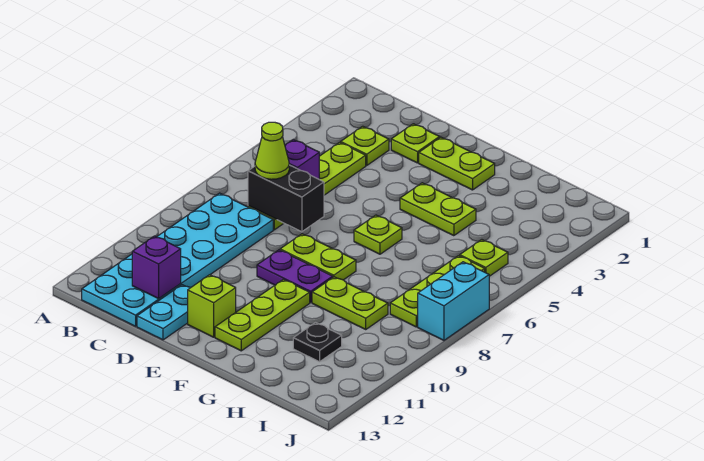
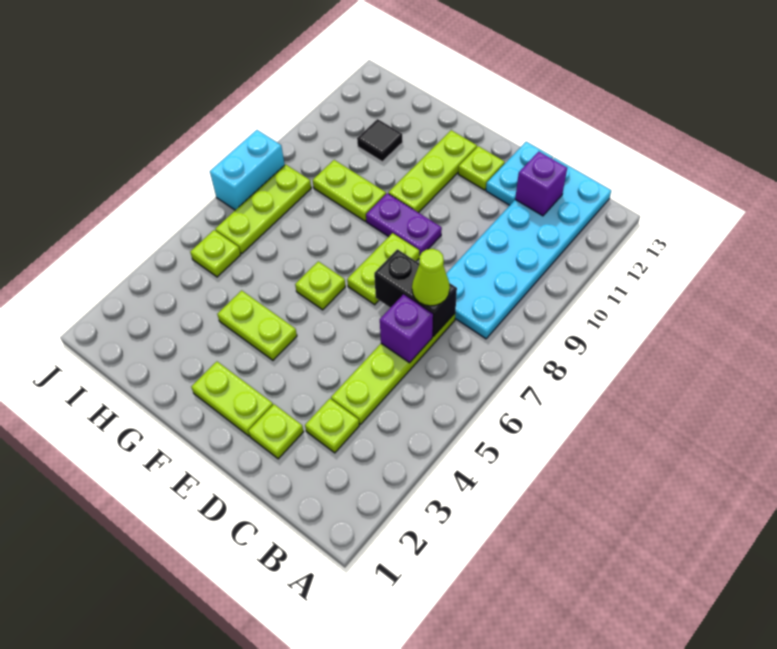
lime 1x2 plate [280,234,356,280] -> lime 1x2 plate turned to [347,233,419,305]
lime 1x1 brick [188,275,236,337] -> lime 1x1 plate [458,146,505,190]
black 1x1 plate [293,323,342,362] -> black 1x1 tile [357,119,403,162]

